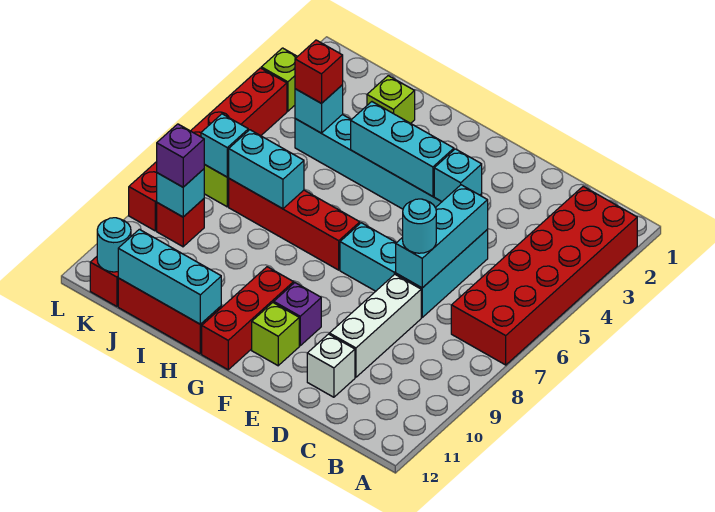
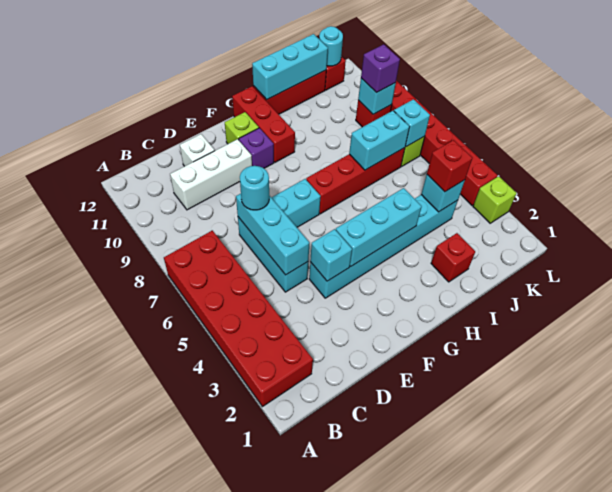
white 1x3 brick [329,274,421,377] -> white 1x3 brick turned to [170,139,252,210]
lime 1x1 brick [367,76,415,123] -> red 1x1 brick [431,233,475,282]

